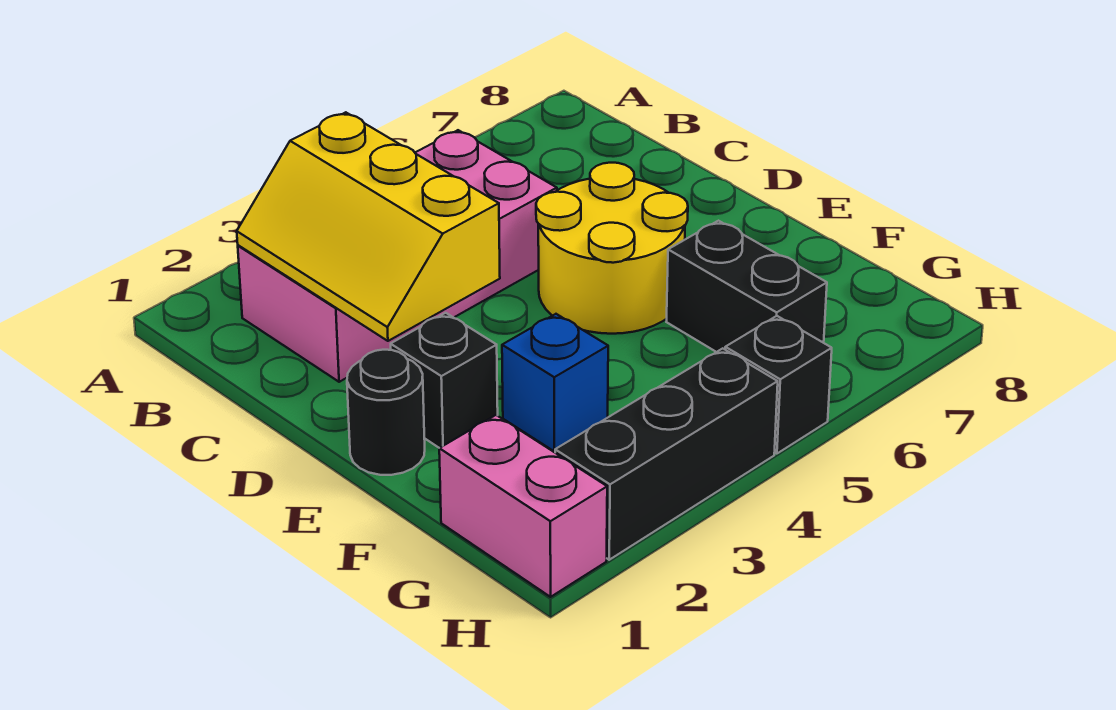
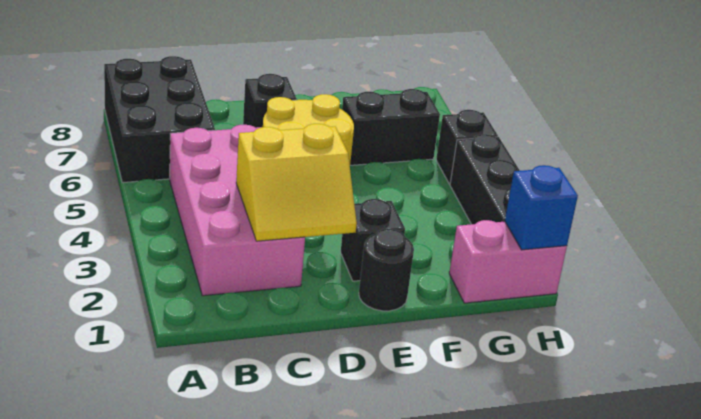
none -> black 2x3 brick [104,56,215,182]
yellow 2x3 slope [237,112,500,341] -> yellow 2x2 slope [236,124,357,241]
none -> black 1x1 brick [243,74,297,128]
blue 1x1 brick [502,314,608,451] -> blue 1x1 brick moved to [505,165,578,250]

